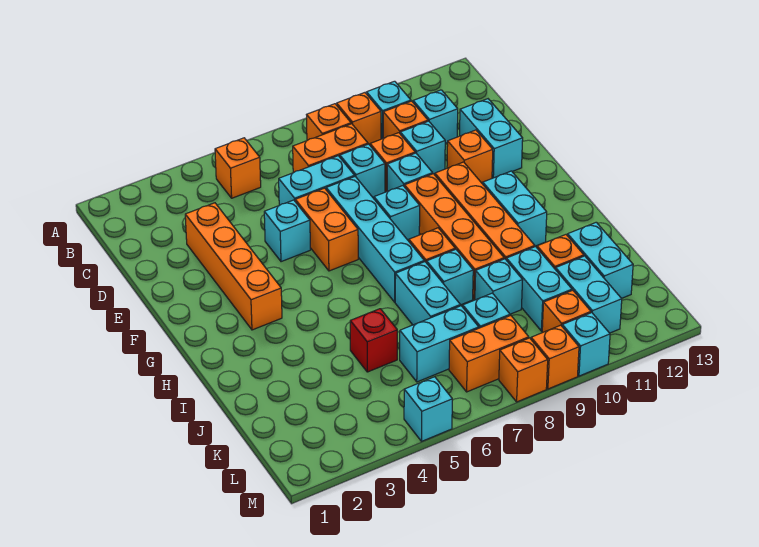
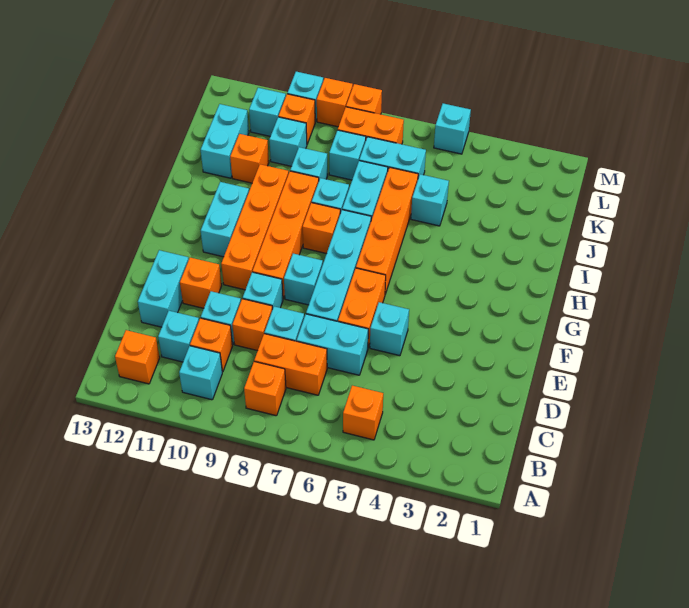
orange 1x1 brick [337,93,381,145] -> orange 1x1 brick moved to [115,330,160,384]
orange 1x4 brick [185,203,282,330] -> orange 1x4 brick moved to [356,167,418,294]
red 1x1 brick [350,309,397,372] -> cyan 1x1 brick [411,174,449,226]
cyan 1x2 brick [506,247,572,331] -> cyan 1x1 brick [269,117,307,166]
cyan 1x2 brick [556,256,622,333] -> cyan 1x1 brick [249,88,286,136]

